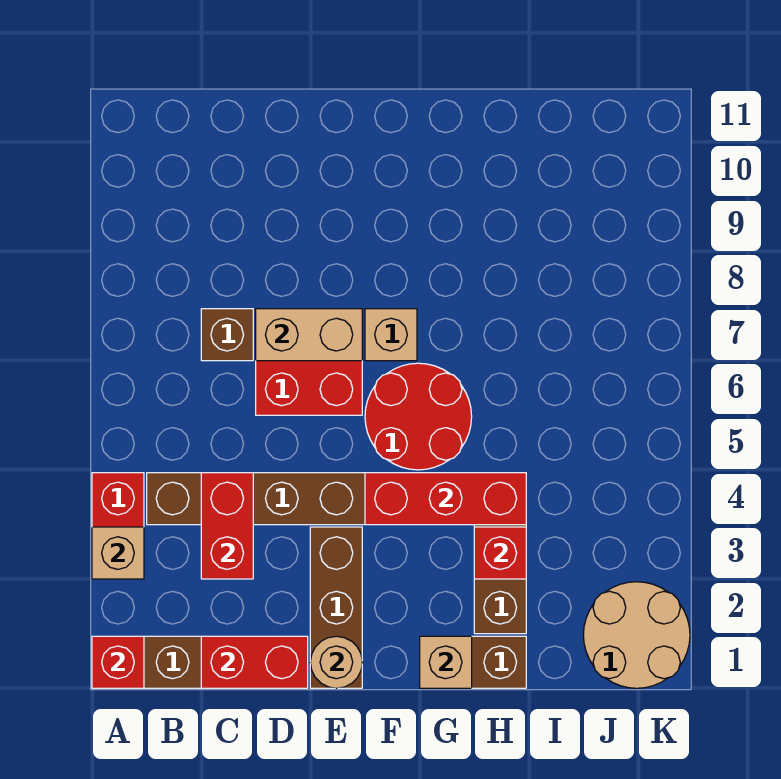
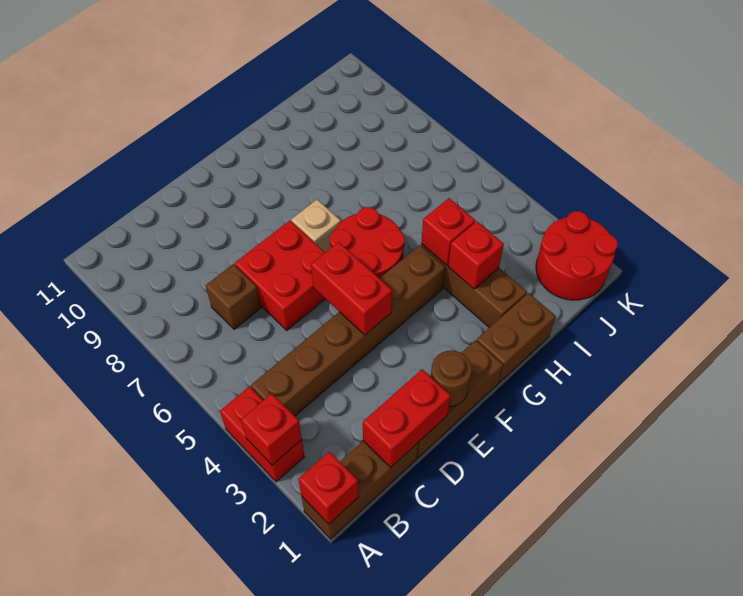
tan 1x1 brick [92,527,144,579] -> red 1x1 brick [241,394,302,465]
red 1x2 brick [201,473,253,579] -> red 1x2 brick moved to [311,242,392,335]
tan 1x2 brick [256,309,362,361] -> none
brown 1x3 brick [310,527,362,688] -> brown 1x3 brick turned to [417,340,503,458]
tan 1x1 round brick [310,636,362,688] -> brown 1x1 round brick [431,351,472,406]
red 1x3 brick [365,473,526,525] -> red 1x1 brick [421,198,475,265]
tan 1x1 brick [420,636,472,688] -> none
tan 2x2 round brick [583,582,690,688] -> red 2x2 round brick [536,211,618,300]

